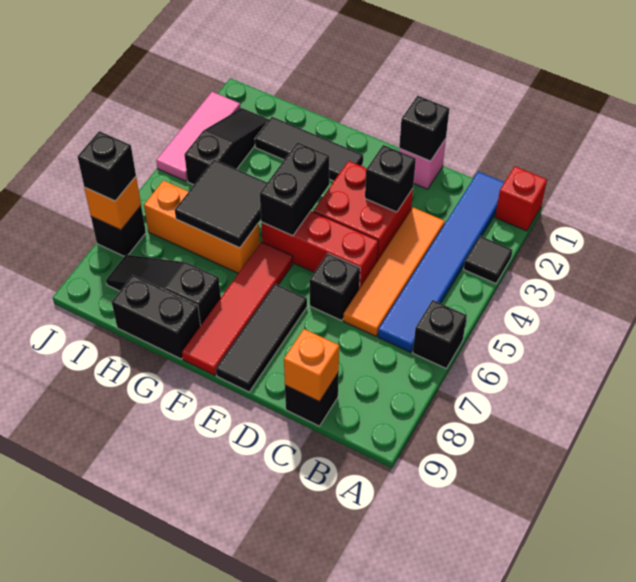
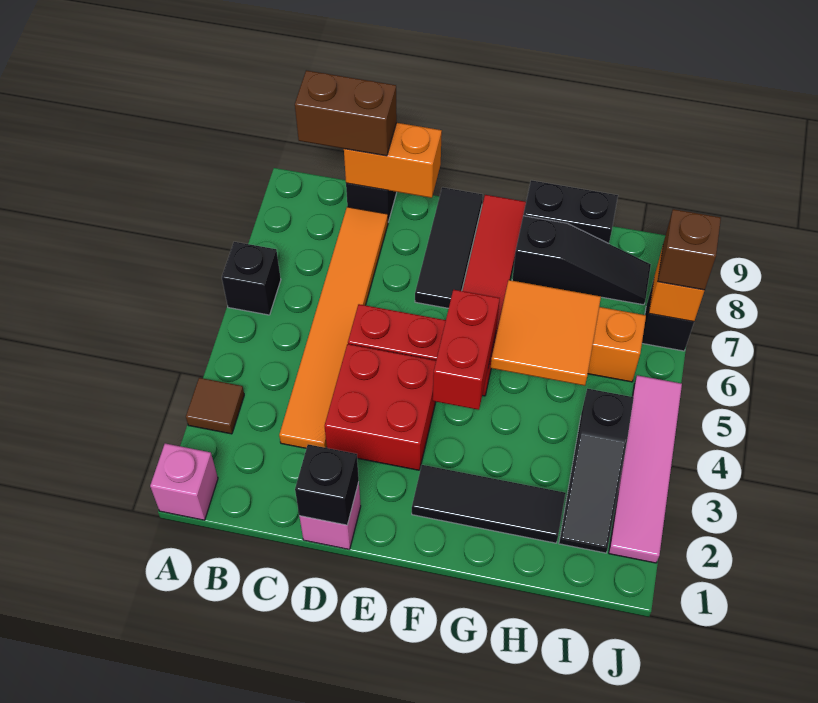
red 1x1 brick [495,166,547,231] -> pink 1x1 brick [150,443,218,520]
black 1x1 tile [464,236,513,284] -> brown 1x1 tile [186,378,244,434]
blue 1x6 tile [378,172,505,352] -> none
none -> brown 1x2 brick [295,70,397,156]
orange 1x4 tile [344,207,445,336] -> orange 1x6 tile [279,207,388,448]
orange 1x1 brick [284,329,339,402] -> orange 1x2 brick [344,123,442,198]
black 1x1 brick [365,145,416,212] -> none
black 1x1 brick [309,253,360,321] -> none
black 1x2 brick [260,142,329,236] -> red 1x2 brick [433,290,500,410]
black 2x2 tile [175,160,267,248] -> orange 2x2 tile [491,280,601,386]
pink 1x3 tile [156,92,241,181] -> pink 1x4 tile [609,375,682,563]
black 1x1 brick [78,131,136,201] -> brown 1x1 brick [658,209,721,290]

